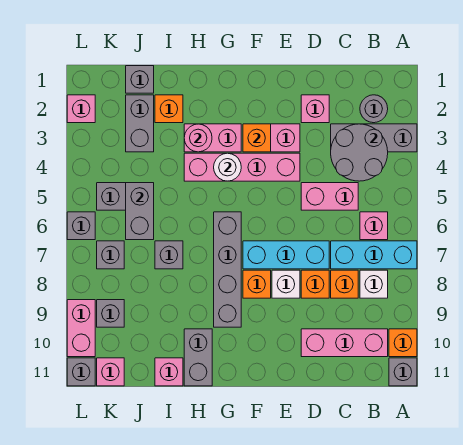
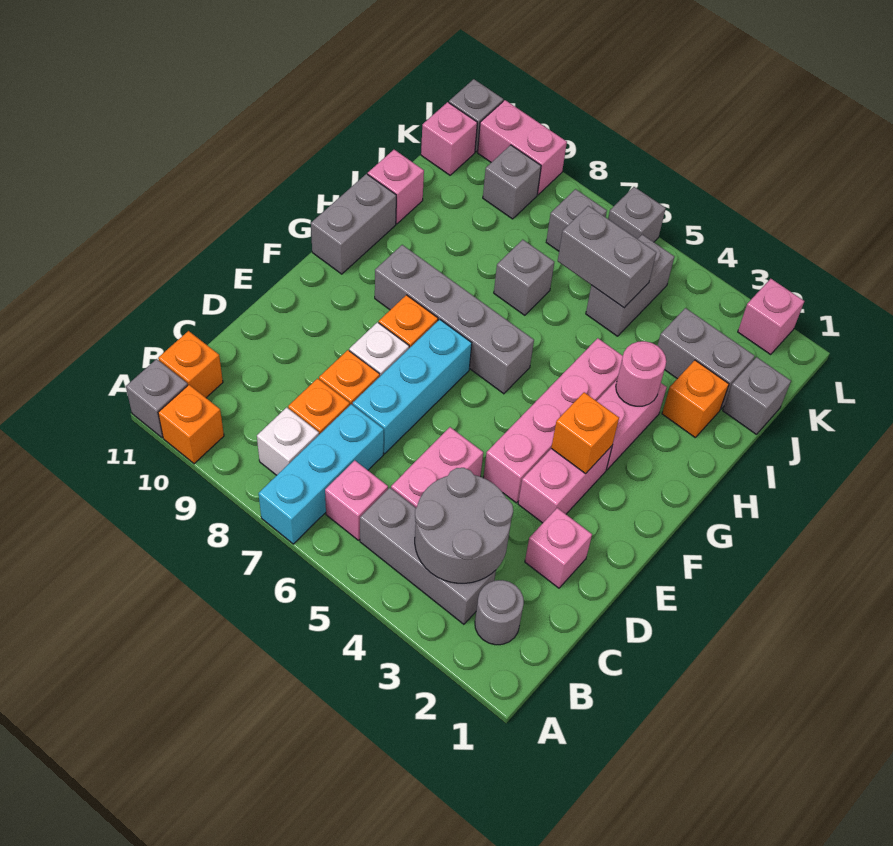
grey 1x3 brick [331,124,417,152] -> grey 1x3 brick turned to [360,488,496,624]
pink 1x3 brick [301,329,388,357] -> none
none -> orange 1x1 brick [158,331,223,398]
white 1x1 round brick [214,153,241,181] -> none
grey 1x2 brick [184,329,212,386] -> grey 1x2 brick turned to [311,174,396,274]

